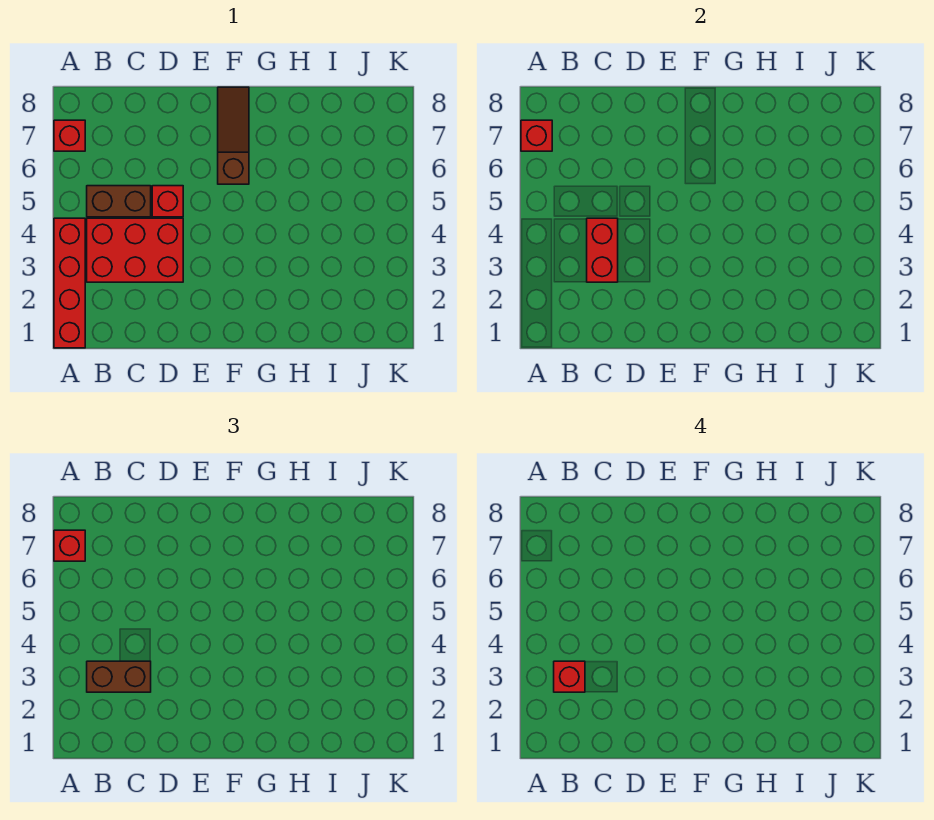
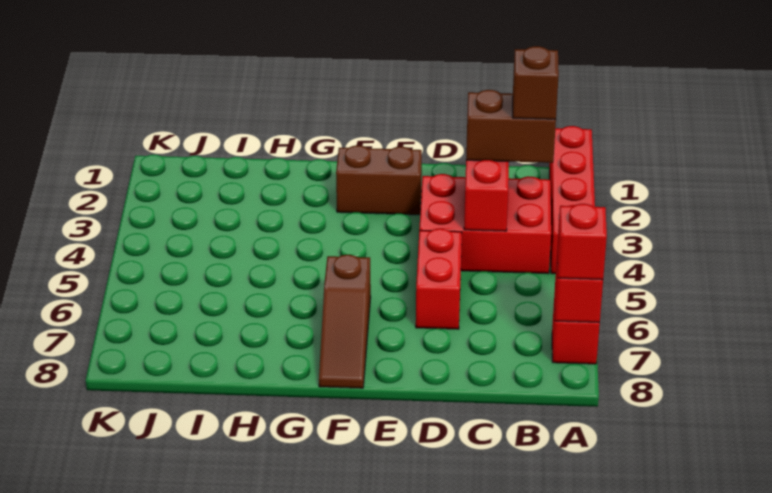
red 1x1 brick [554,661,585,692] -> brown 1x1 brick [513,46,559,119]
brown 1x2 brick [87,186,151,217] -> brown 1x2 brick moved to [336,145,422,215]
red 1x1 brick [152,186,183,217] -> red 1x2 brick [416,229,462,329]

